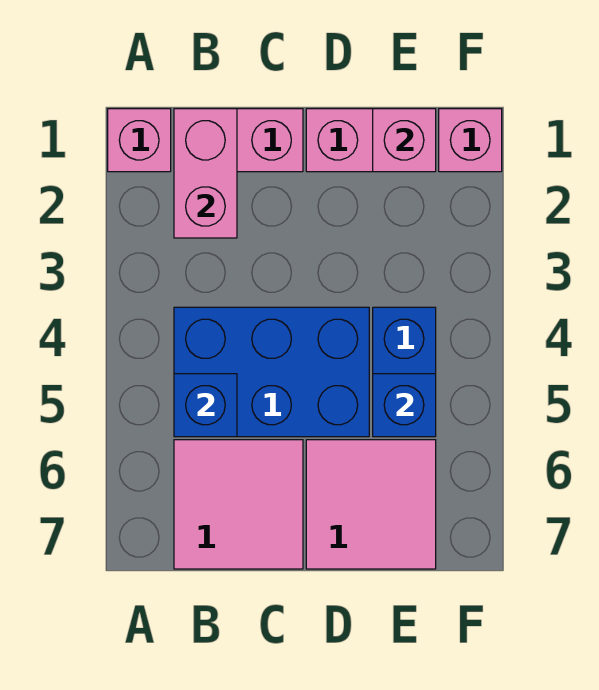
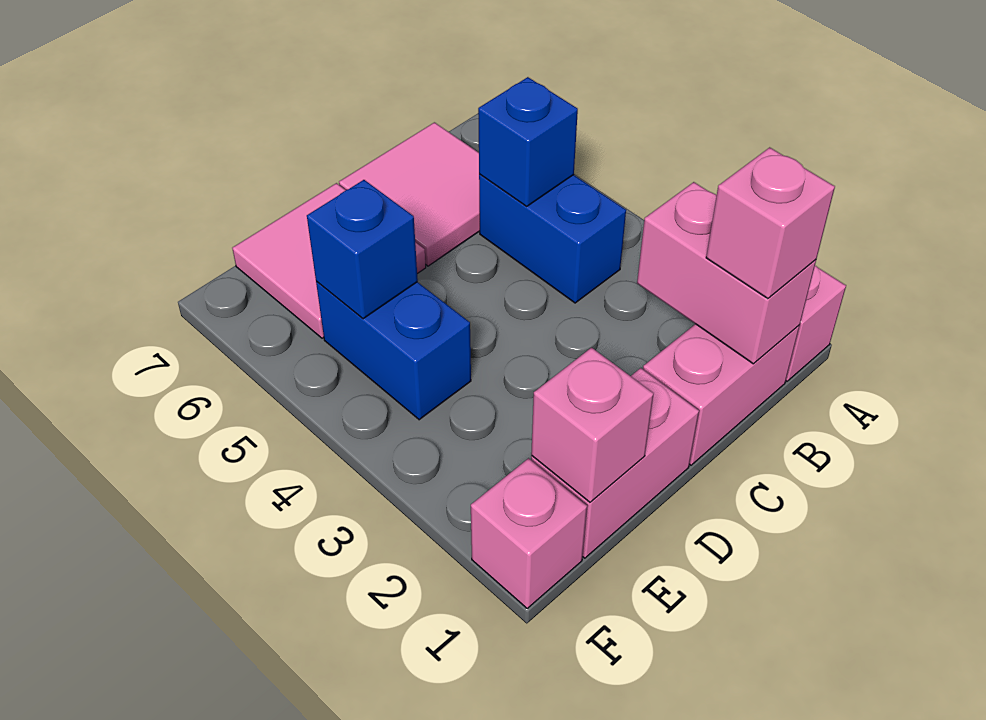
none -> pink 1x1 brick [706,147,835,299]
blue 2x3 brick [174,307,369,437] -> blue 1x2 brick [479,174,626,303]

